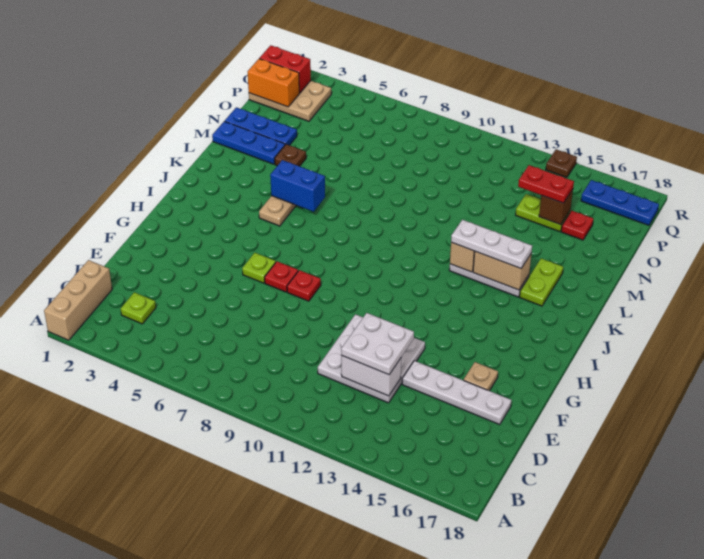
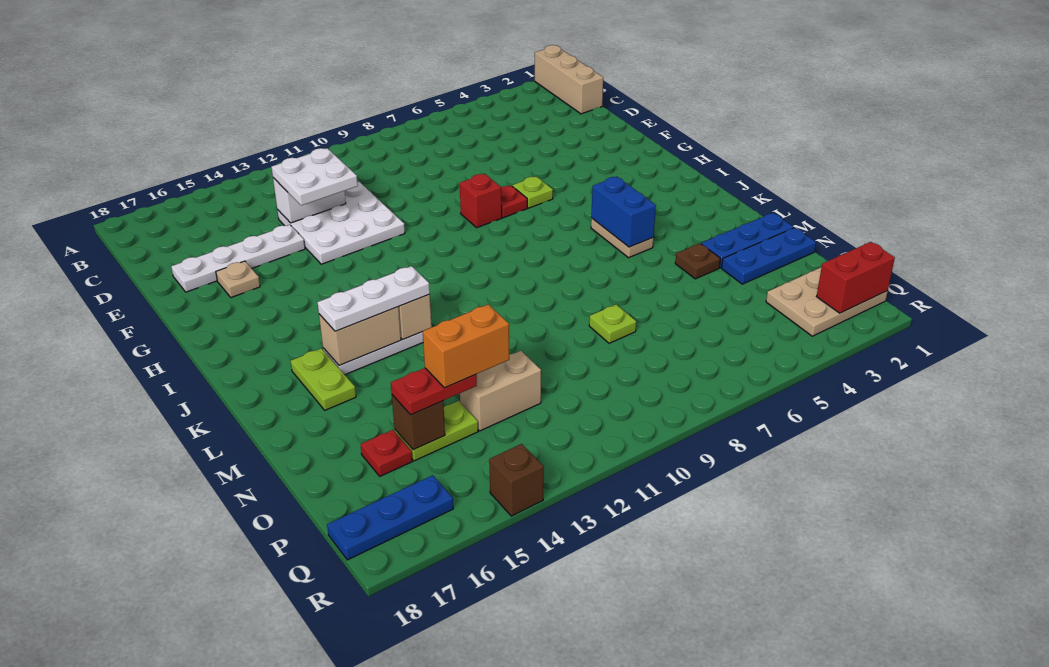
lime 1x1 plate [121,292,156,324] -> lime 1x1 plate moved to [589,305,636,343]
red 1x1 plate [287,270,321,301] -> red 1x1 brick [460,174,502,228]
blue 1x2 brick [270,160,325,212] -> blue 1x2 brick turned to [591,177,656,247]
none -> tan 1x2 brick [460,351,541,431]
orange 1x2 brick [248,59,299,107] -> orange 1x2 brick moved to [423,304,509,388]
brown 1x1 plate [546,149,577,177] -> brown 1x1 brick [489,444,544,516]

